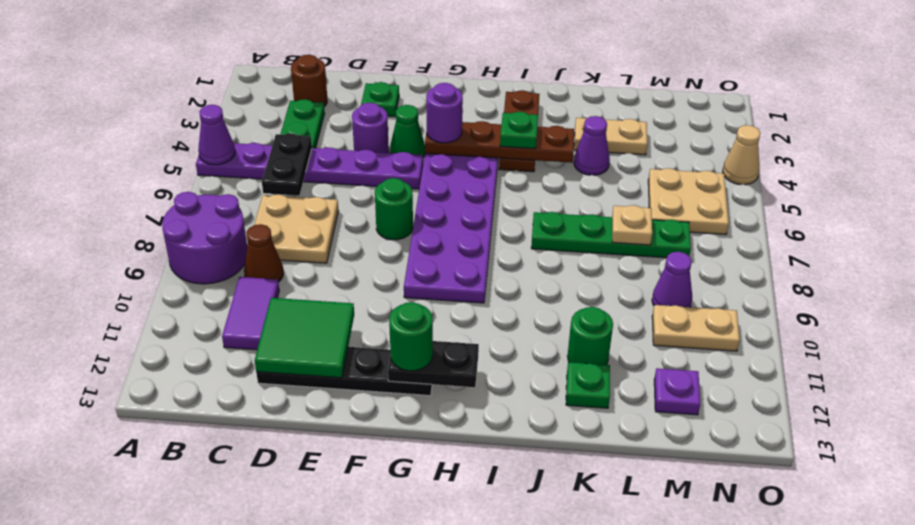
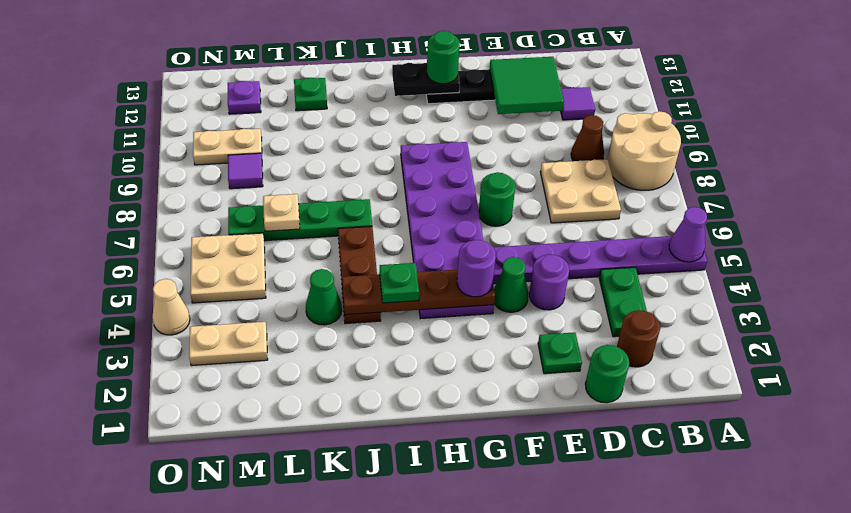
purple 2x2 round brick [162,192,247,284] -> tan 2x2 round brick [608,111,681,190]
black 1x2 plate [262,133,312,196] -> none
purple 1x2 tile [222,277,279,350] -> purple 1x1 tile [561,87,595,120]
brown 1x3 plate [499,90,540,172] -> brown 1x3 plate moved to [338,226,381,324]
tan 1x2 plate [574,118,647,155] -> tan 1x2 plate moved to [189,322,268,366]
purple 1x1 cone [574,116,610,175] -> green 1x1 cone [306,269,342,325]
green 1x1 round brick [568,307,613,365] -> green 1x1 round brick moved to [585,345,629,403]
purple 1x1 cone [652,252,692,307] -> purple 1x1 tile [228,153,263,189]

